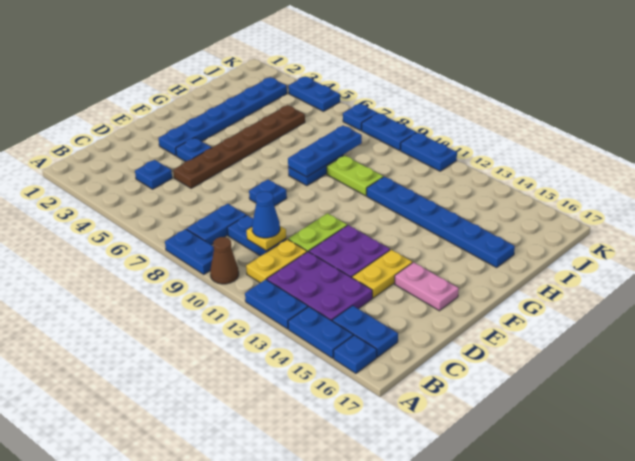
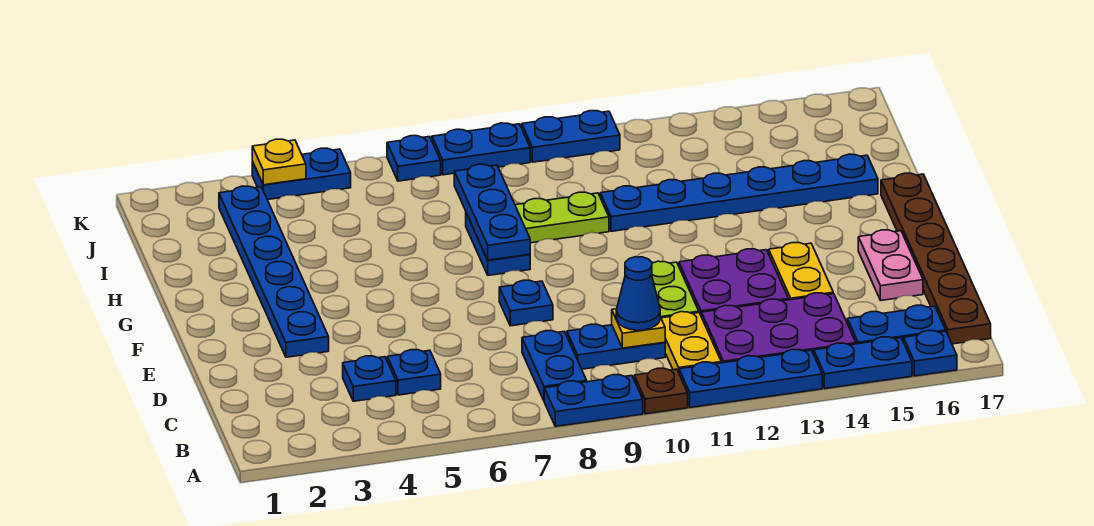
brown 1x1 cone [210,237,239,284] -> brown 1x1 plate [634,368,688,414]
blue 1x2 plate [245,279,308,329] -> blue 1x3 plate [679,350,822,408]
brown 1x6 plate [173,105,305,188] -> brown 1x6 plate moved to [881,173,991,344]
blue 1x1 plate [176,138,212,162] -> blue 1x1 plate moved to [387,350,441,395]
pink 1x2 plate [394,262,459,311] -> pink 1x2 plate turned to [858,230,923,300]
none -> yellow 1x1 plate [252,139,306,185]

